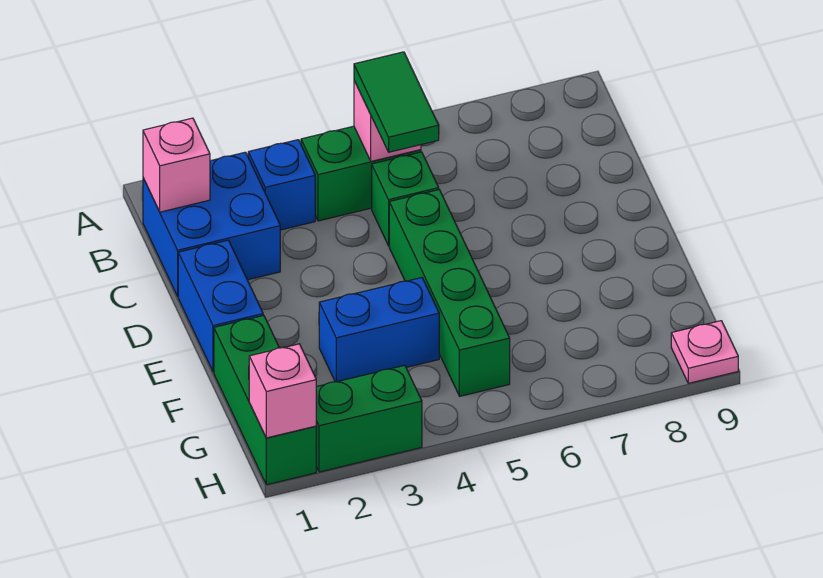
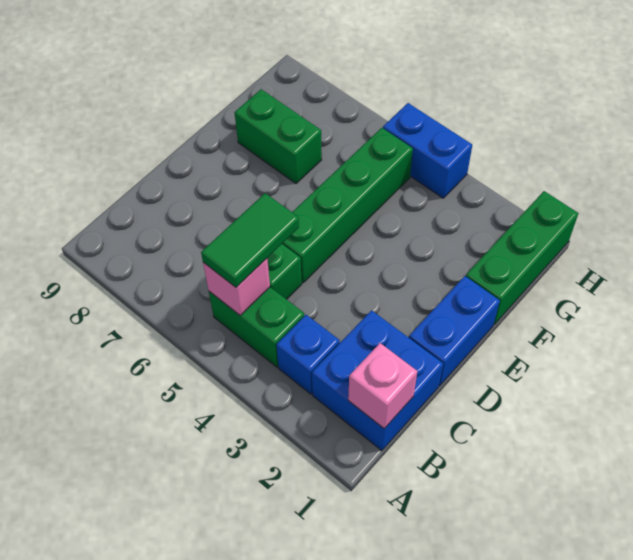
blue 1x2 brick [319,278,439,382] -> blue 1x2 brick moved to [383,103,472,198]
pink 1x1 brick [249,344,316,438] -> none
green 1x2 brick [316,365,422,472] -> green 1x2 brick moved to [234,89,322,184]
pink 1x1 plate [671,321,738,383] -> none

